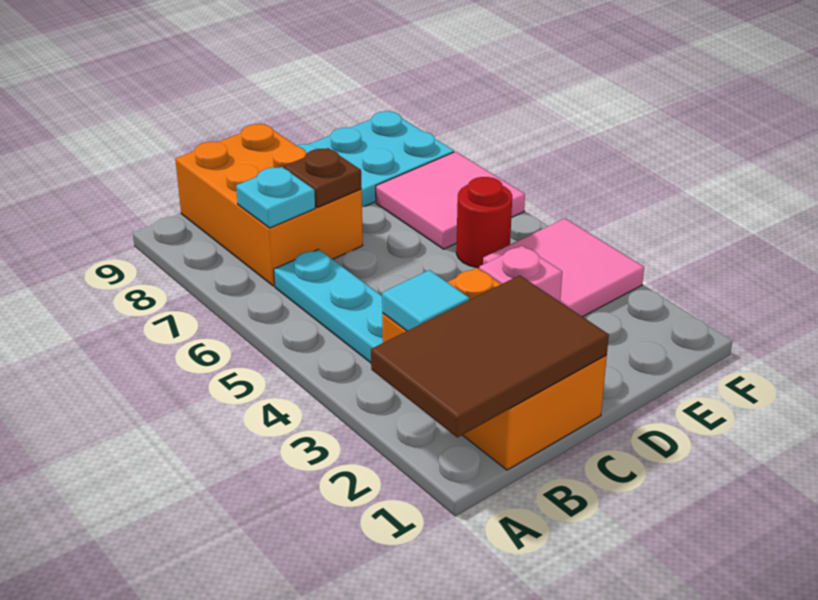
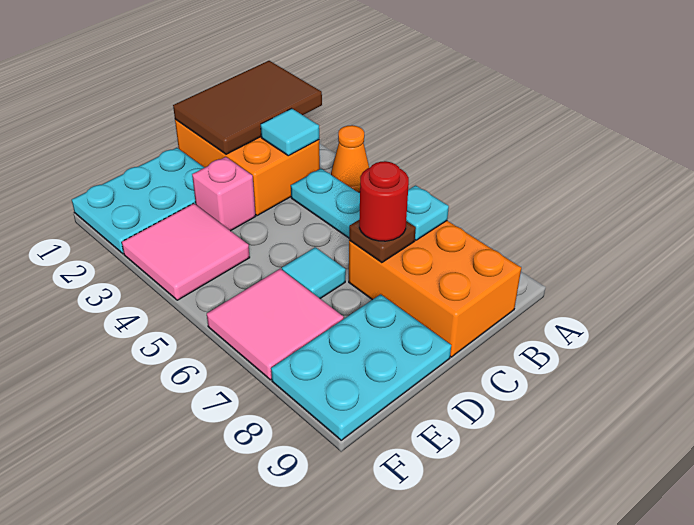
none -> orange 1x1 cone [331,125,369,192]
none -> cyan 2x3 plate [72,148,204,254]
none -> cyan 1x1 tile [282,247,346,298]
red 1x1 round brick [456,177,512,268] -> red 1x1 round brick moved to [359,161,409,241]

